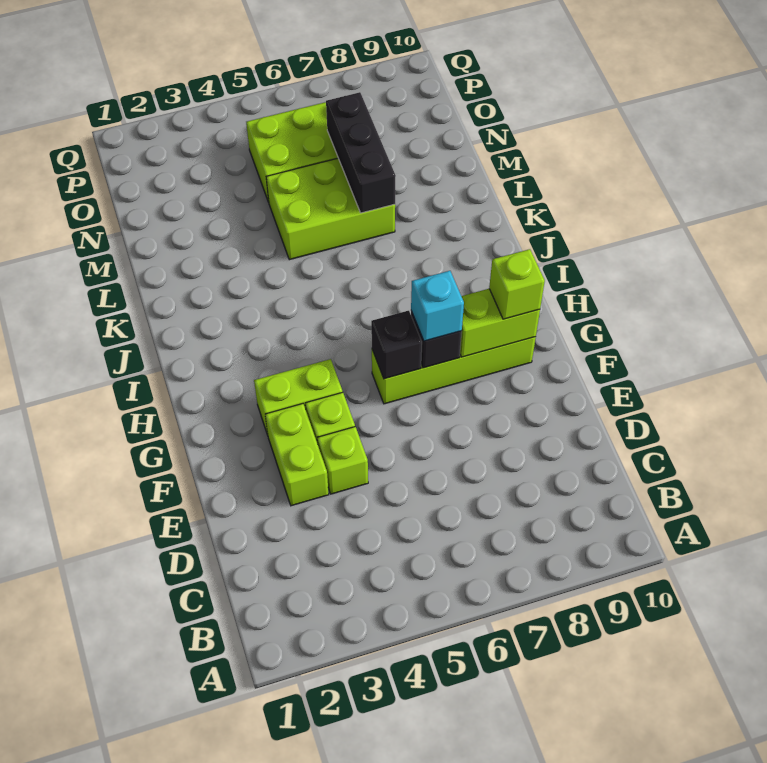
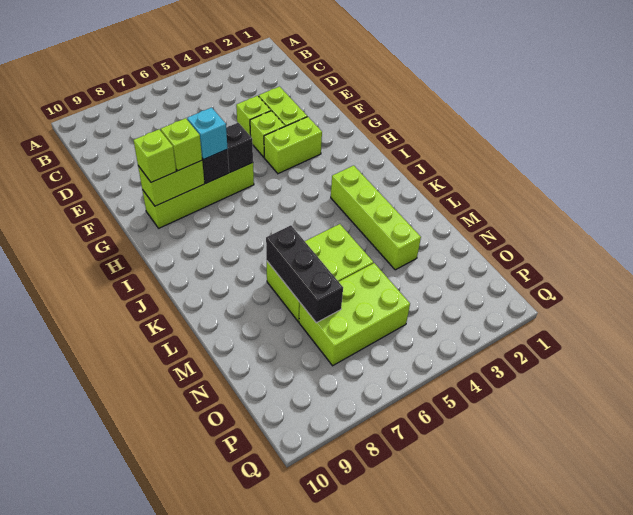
none -> lime 1x1 brick [161,118,202,171]
none -> lime 1x4 brick [331,166,421,270]

